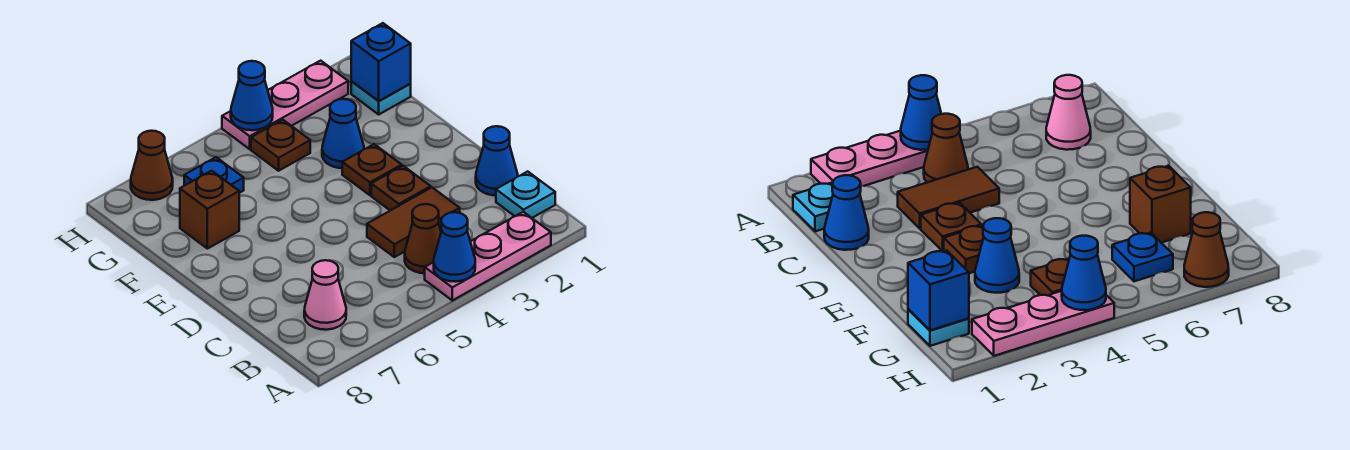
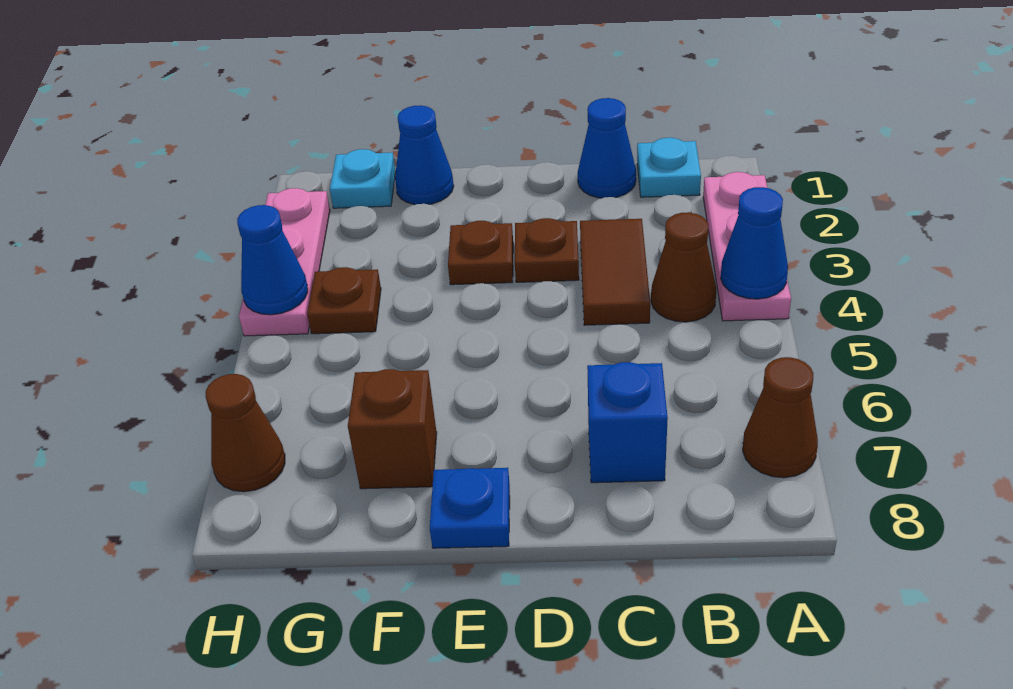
none -> brown 1x1 cone [743,357,818,478]
pink 1x1 cone [304,260,346,330] -> none
blue 1x1 cone [322,99,364,168] -> blue 1x1 cone moved to [395,105,454,205]
blue 1x1 brick [351,23,411,101] -> blue 1x1 brick moved to [587,362,668,483]
blue 1x1 plate [184,157,244,193] -> blue 1x1 plate moved to [430,468,510,548]

